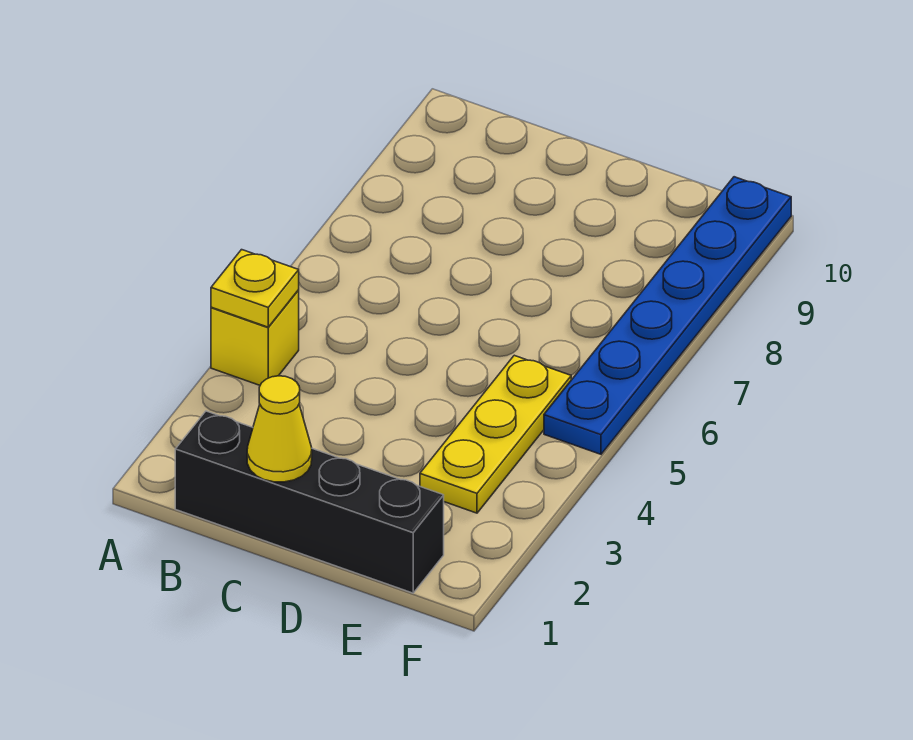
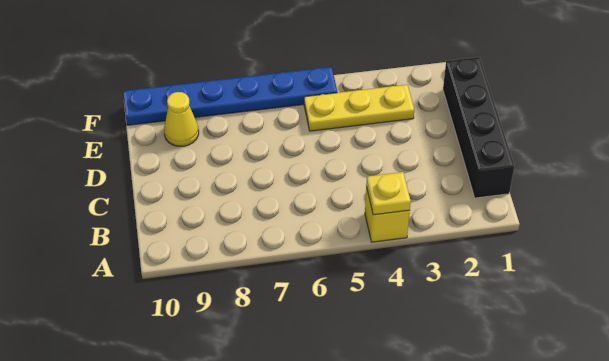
yellow 1x1 cone [247,376,312,482] -> yellow 1x1 cone moved to [164,92,199,146]

